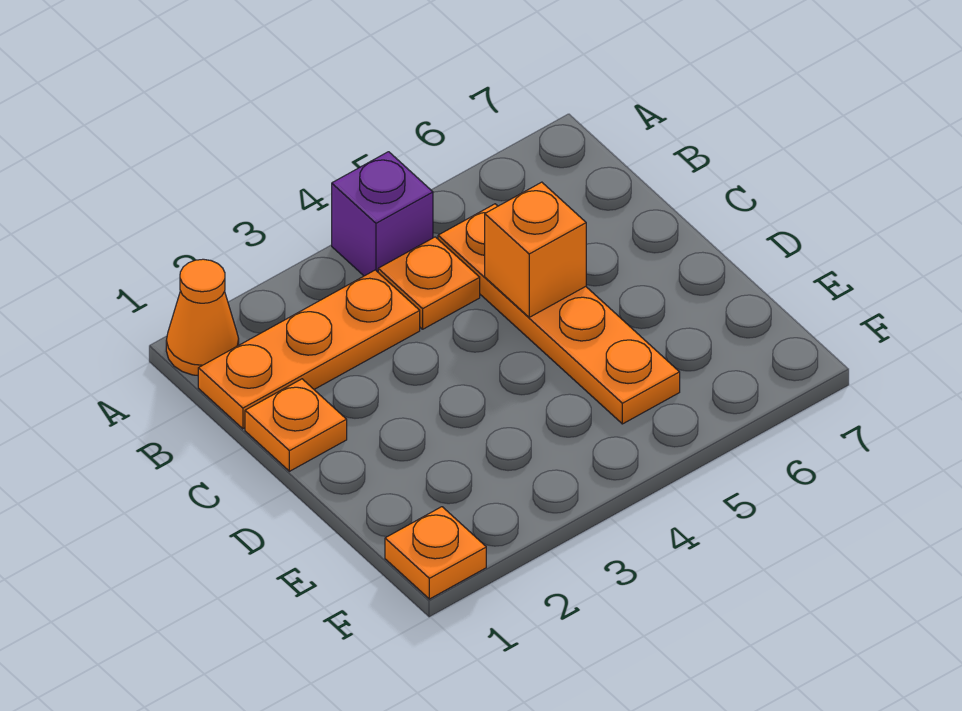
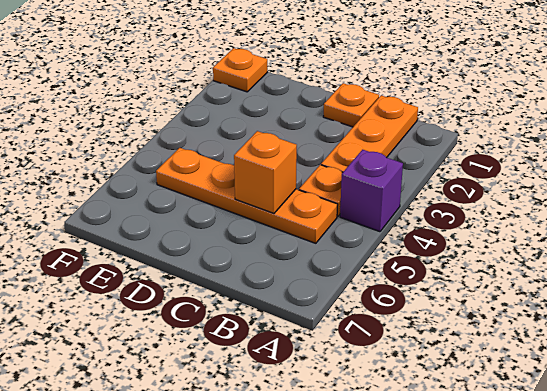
orange 1x1 cone [166,259,239,375] -> none

